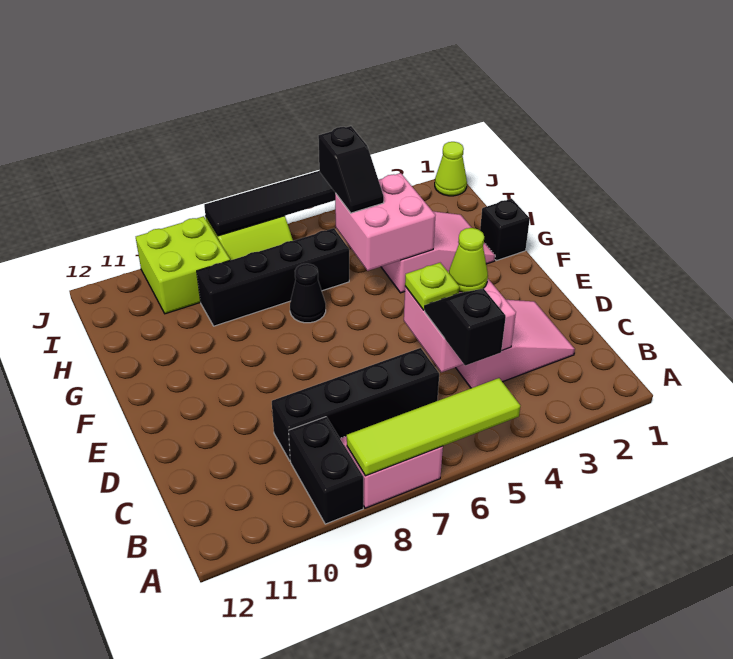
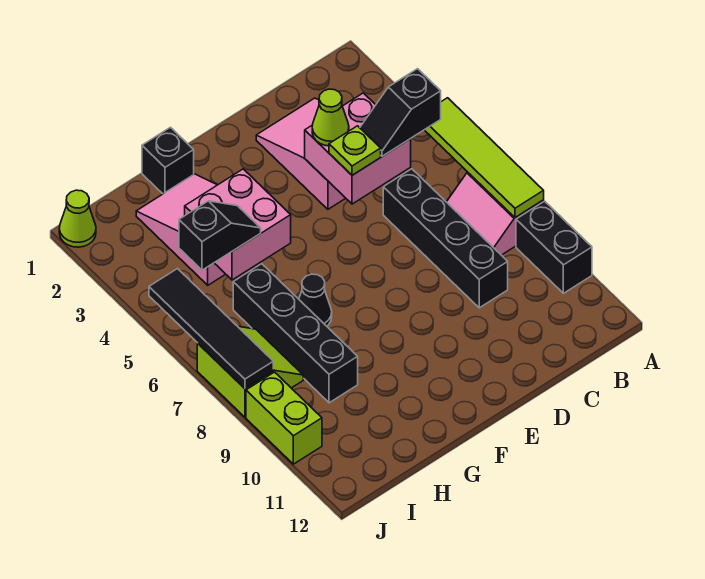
black 1x2 brick [289,417,363,524] -> black 1x2 brick turned to [516,201,592,293]
lime 2x2 brick [136,216,230,314] -> lime 1x2 brick [246,372,322,464]

